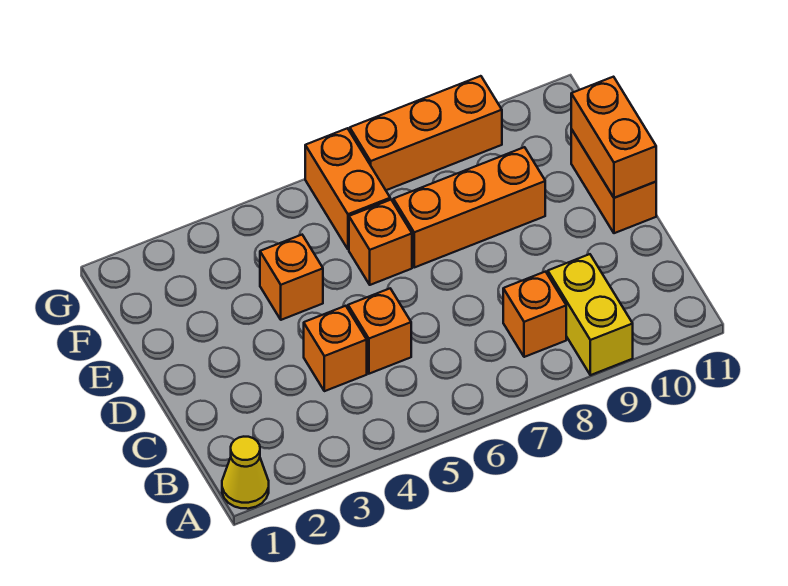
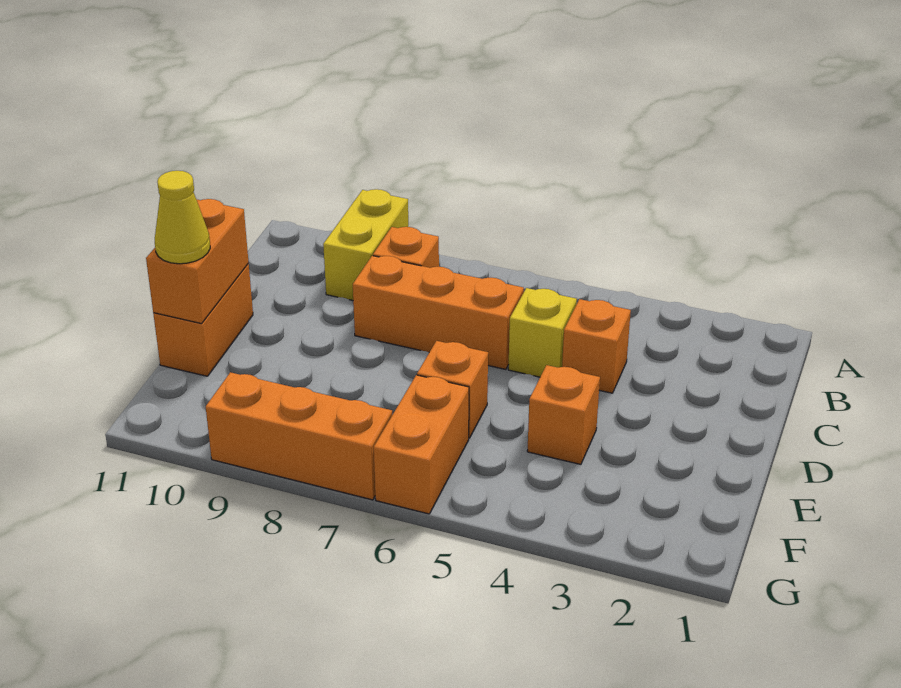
yellow 1x1 cone [222,437,269,509] -> yellow 1x1 cone moved to [155,171,210,264]
orange 1x1 brick [348,289,411,374] -> yellow 1x1 brick [508,288,577,377]
orange 1x3 brick [393,147,545,267] -> orange 1x3 brick moved to [353,256,524,369]

